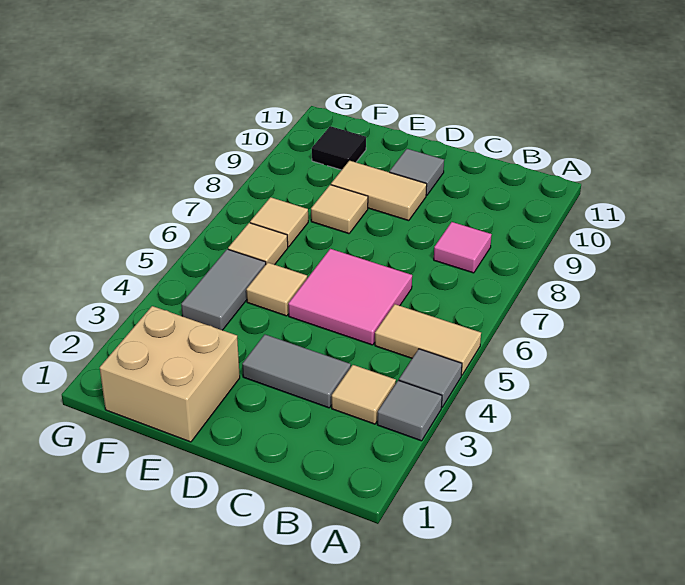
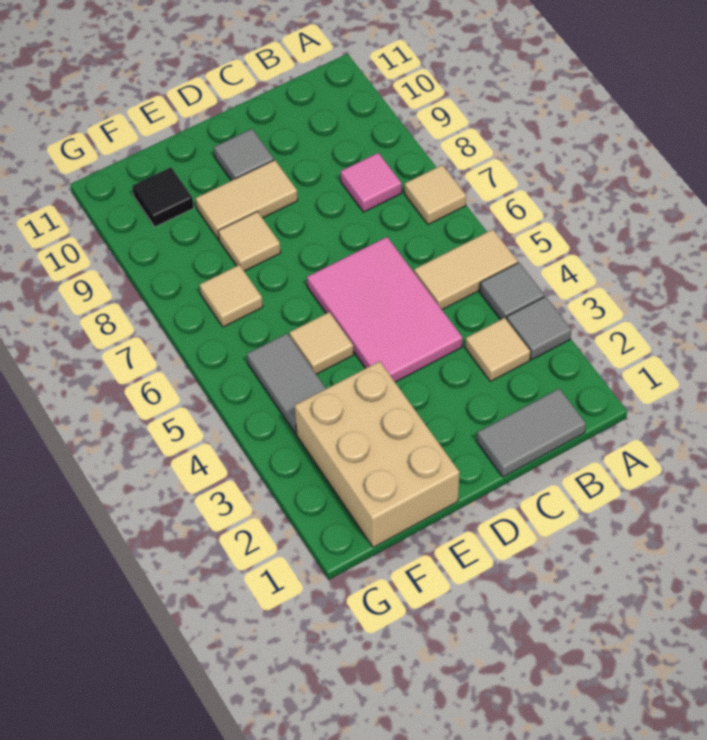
grey 1x2 tile [242,335,351,408] -> grey 1x2 tile moved to [477,389,586,477]
pink 2x2 tile [288,249,412,345] -> pink 2x3 tile [307,237,463,382]
tan 2x2 brick [100,306,240,442] -> tan 2x3 brick [295,361,460,547]
tan 1x1 tile [228,223,288,265] -> tan 1x1 tile moved to [405,165,466,225]

